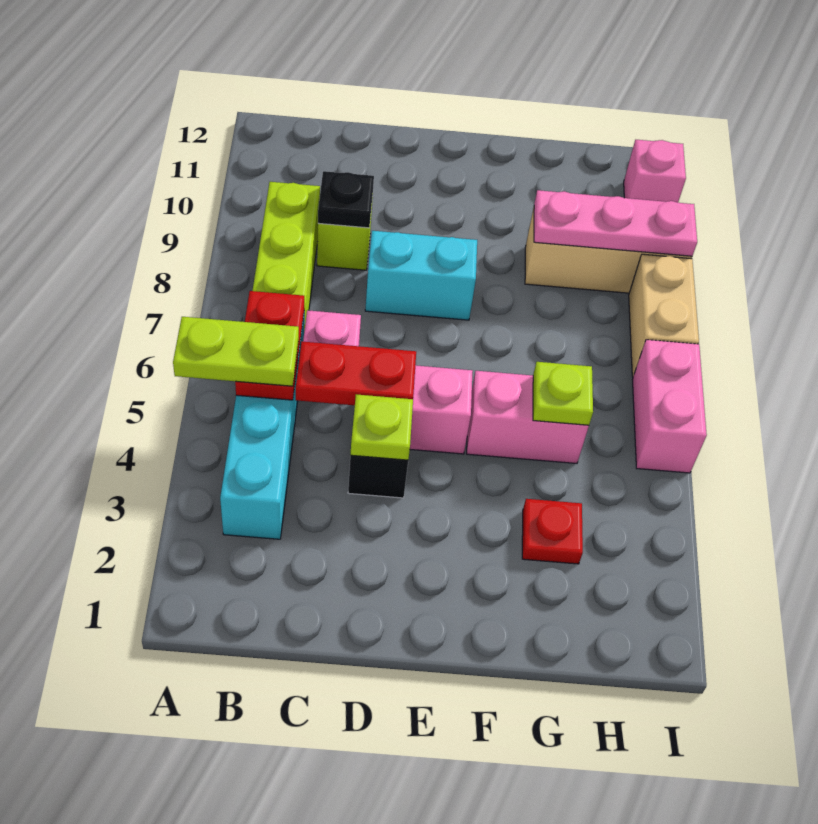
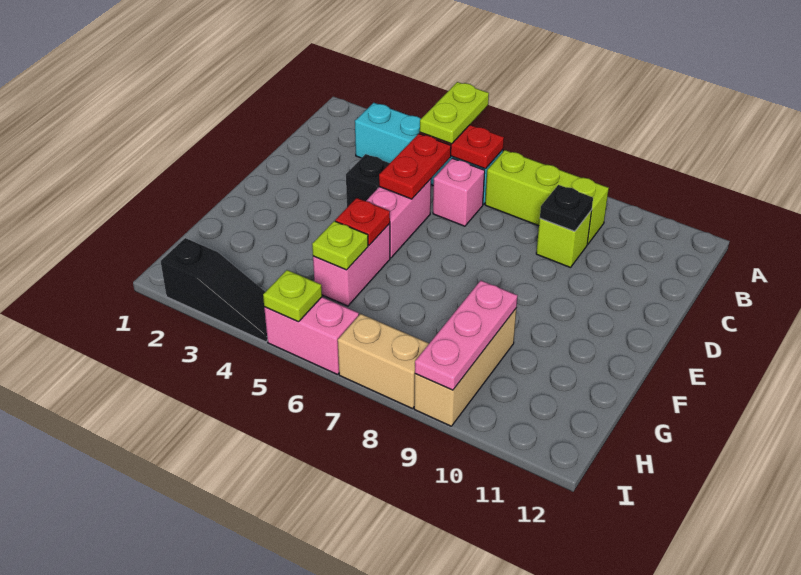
lime 1x1 plate [350,394,413,460] -> lime 1x1 plate moved to [263,270,322,322]
cyan 1x2 brick [365,231,477,320] -> none
red 1x1 plate [522,499,583,564] -> red 1x1 plate moved to [335,198,390,245]
none -> black 1x3 slope [161,238,268,342]
pink 1x1 brick [624,140,686,203] -> none

